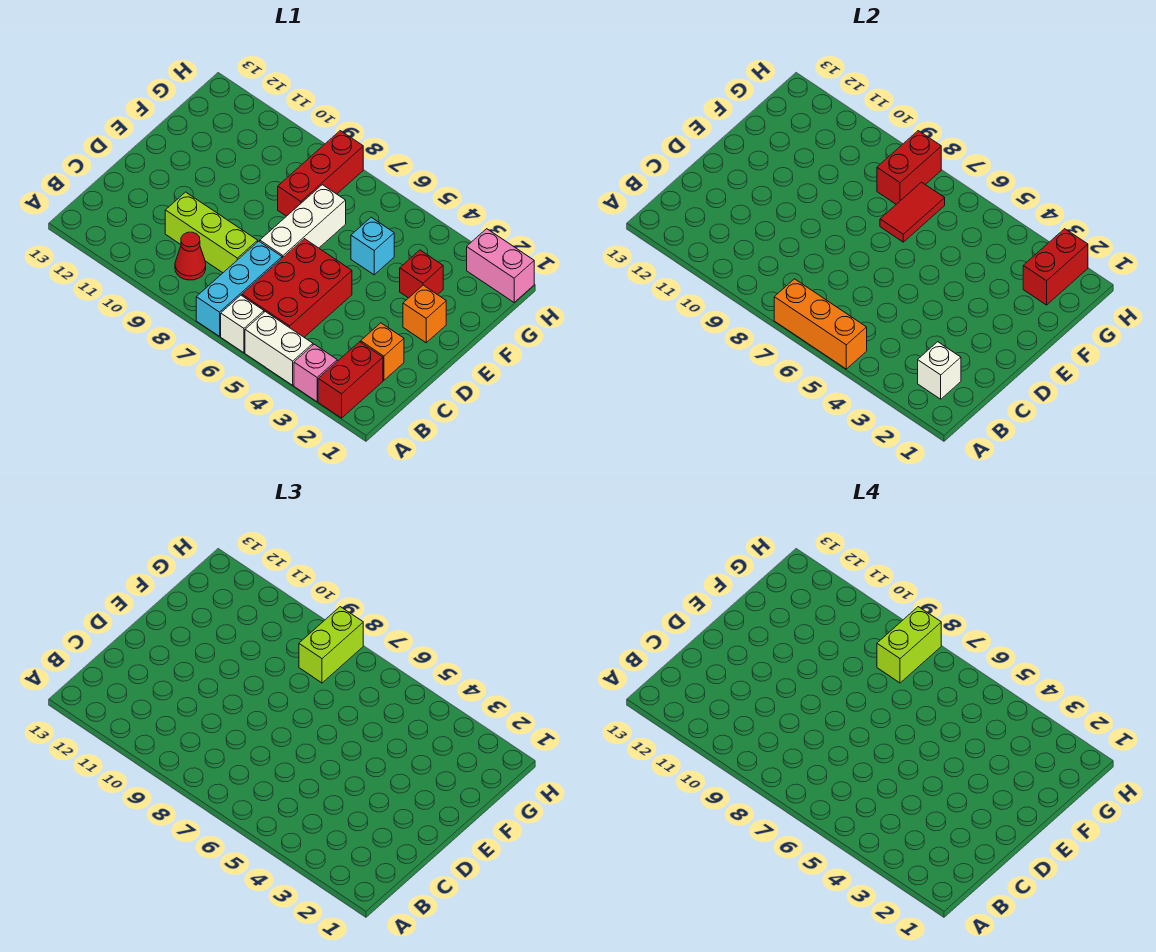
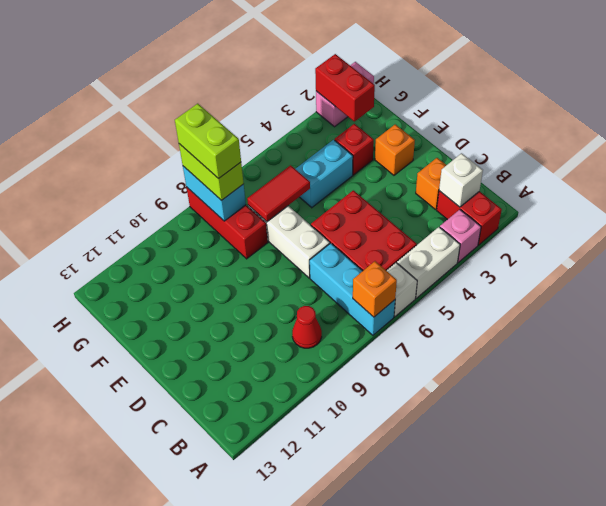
orange 1x3 brick [774,279,867,369] -> orange 1x1 brick [353,261,397,317]
lime 1x3 brick [165,192,258,273] -> none
cyan 1x1 brick [351,217,394,275] -> cyan 1x2 brick [296,140,353,208]
red 1x2 tile [880,182,945,242] -> red 1x2 tile turned to [247,165,310,222]
red 1x2 brick [877,131,941,204] -> cyan 1x2 brick [183,166,246,221]

